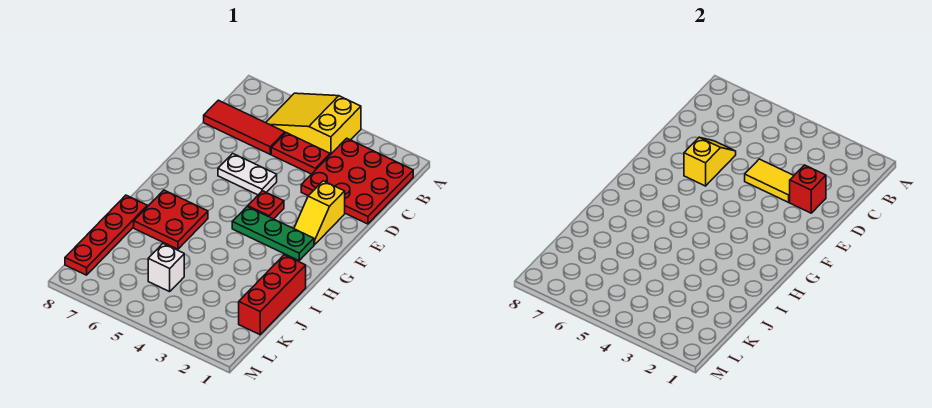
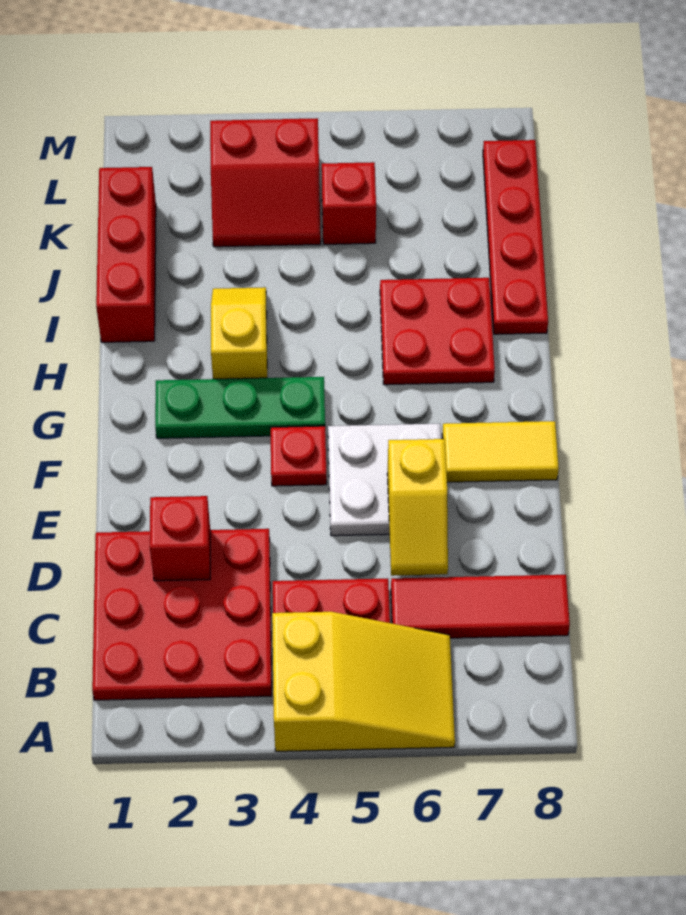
yellow 1x2 tile [745,159,794,202] -> yellow 1x2 tile moved to [442,421,559,482]
yellow 1x2 slope [294,181,345,245] -> yellow 1x2 slope moved to [211,287,267,379]
white 1x2 plate [218,153,277,195] -> white 2x2 plate [328,424,441,536]
none -> red 2x2 slope [210,118,321,247]
white 1x1 brick [148,244,184,292] -> red 1x1 brick [322,162,376,244]

